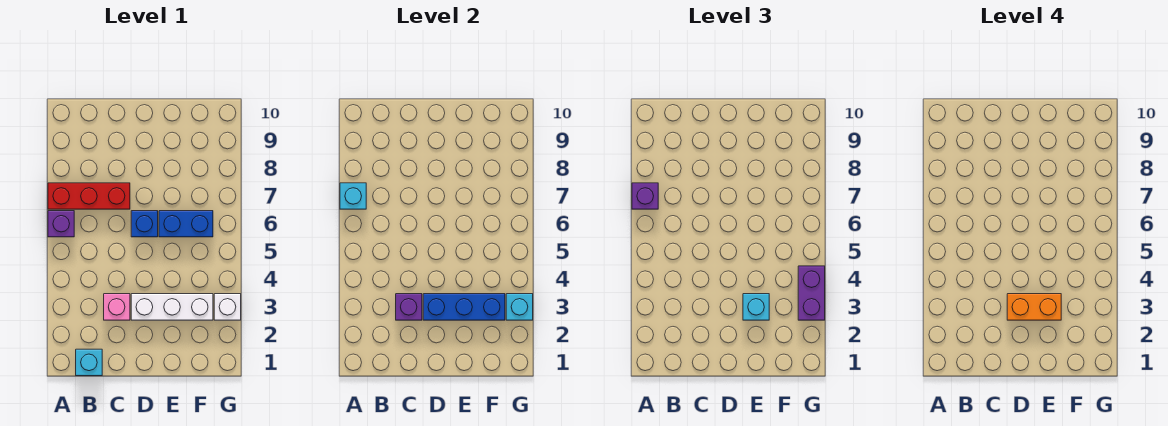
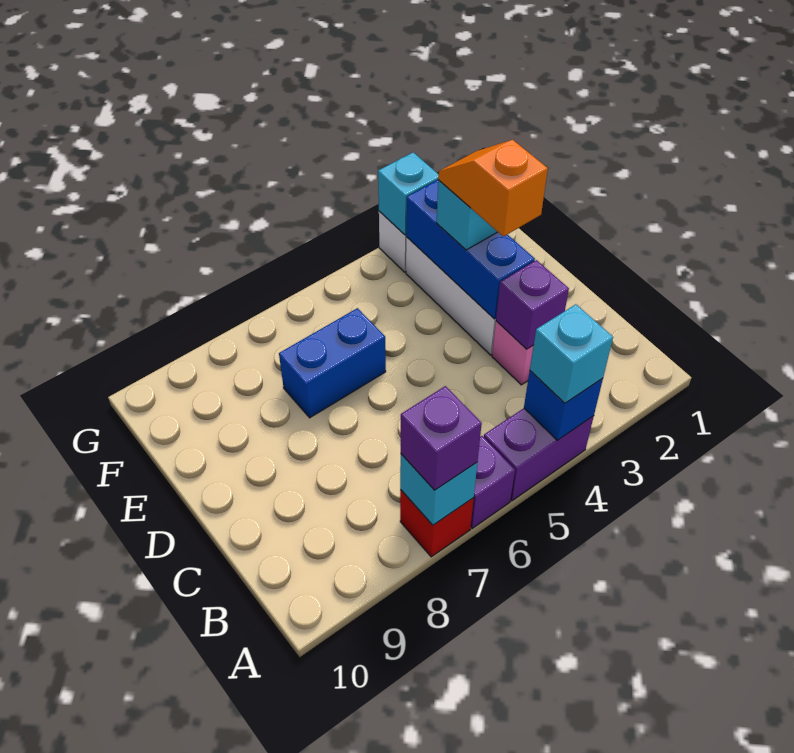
red 1x3 brick [48,183,130,209] -> red 1x1 brick [400,490,474,557]
cyan 1x1 brick [76,349,102,376] -> cyan 1x1 brick moved to [530,304,613,403]
orange 1x2 brick [1007,294,1061,320] -> orange 1x2 slope [438,140,548,236]
blue 1x1 brick [131,211,158,237] -> blue 1x1 brick moved to [524,371,603,440]
blue 1x2 brick [159,211,213,237] -> blue 1x2 brick turned to [279,308,386,418]
purple 1x2 brick [798,266,825,320] -> purple 1x2 brick moved to [484,408,594,501]

